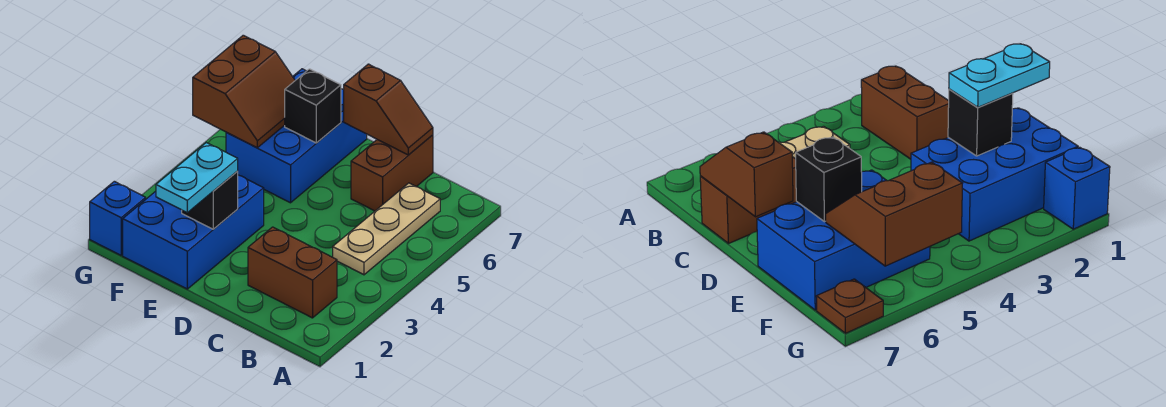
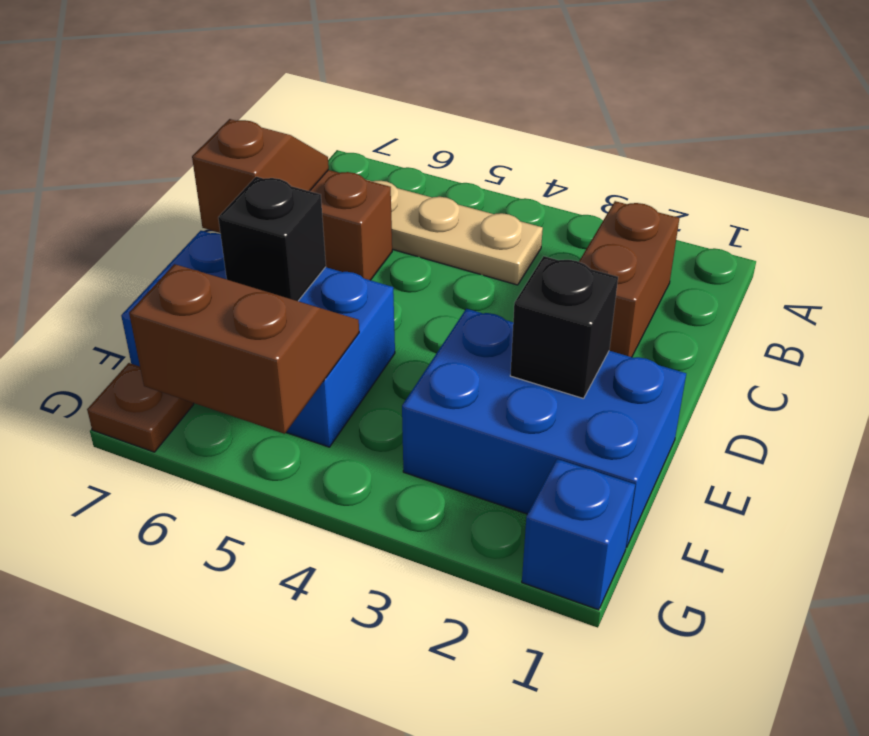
cyan 1x2 plate [156,143,238,213] -> none

